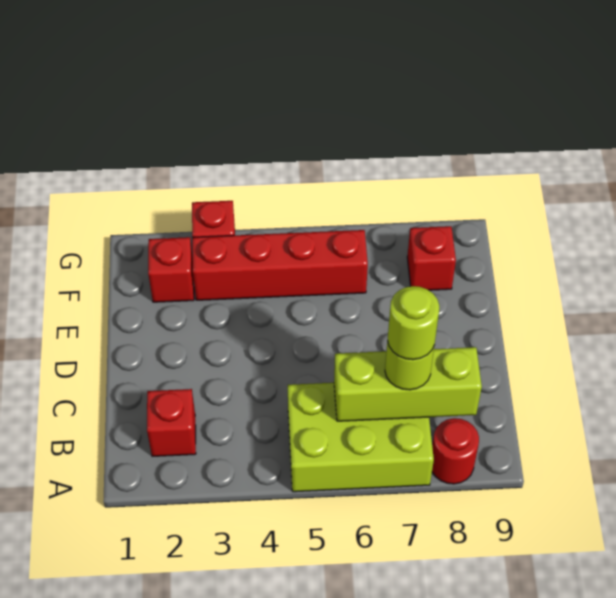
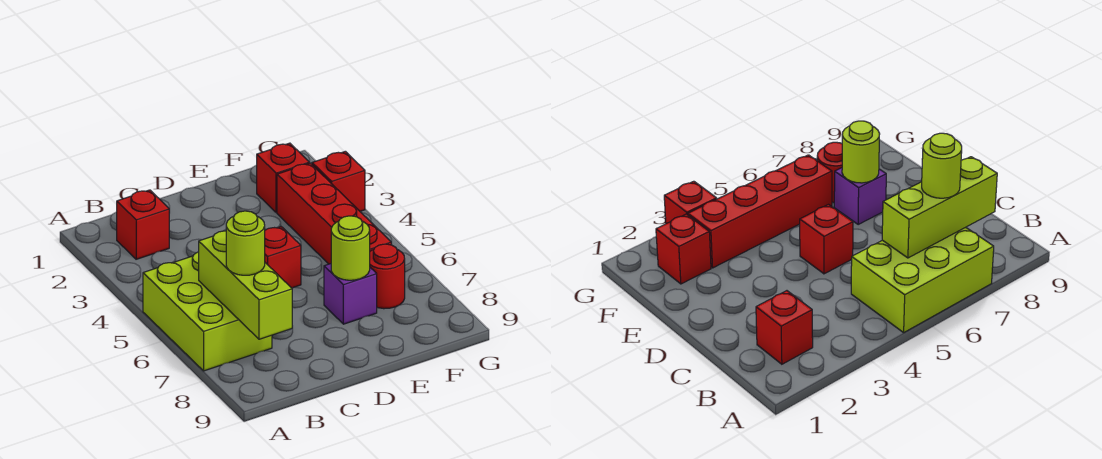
red 1x1 round brick [432,418,479,484] -> red 1x1 round brick moved to [370,244,405,309]
lime 1x1 round brick [387,286,439,360] -> lime 1x1 round brick moved to [331,216,370,280]
none -> purple 1x1 brick [324,264,377,324]
red 1x1 brick [407,226,456,290] -> red 1x1 brick moved to [265,227,301,288]

